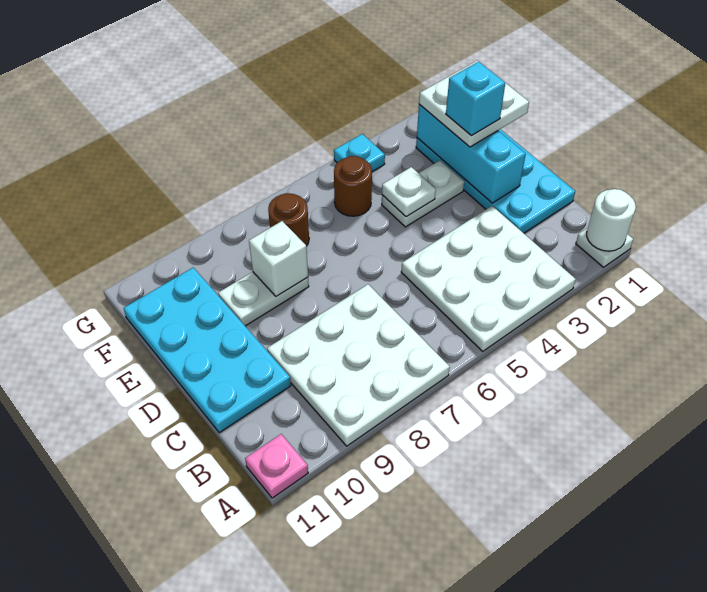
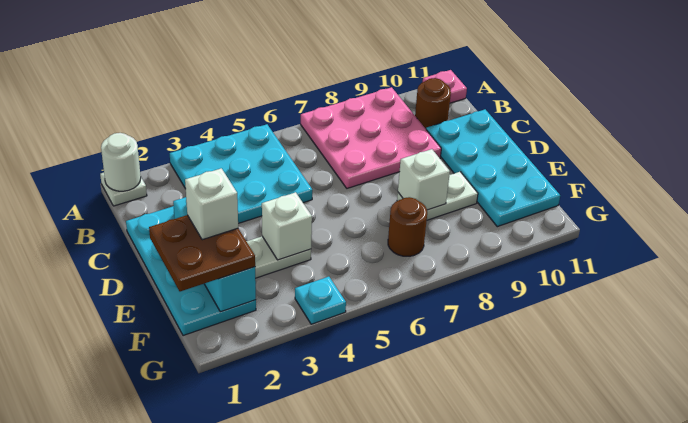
white 3x3 plate [401,206,576,351] -> cyan 3x3 plate [170,124,312,223]
white 3x3 plate [267,284,450,446] -> pink 3x3 plate [301,87,441,188]
white 2x2 plate [419,61,529,147] -> brown 2x2 plate [149,215,255,291]
cyan 1x1 brick [446,62,505,136] -> white 1x1 brick [185,168,238,240]
white 1x1 plate [382,167,436,217] -> white 1x1 brick [262,192,312,260]
brown 1x1 round brick [334,156,372,216] -> brown 1x1 round brick moved to [415,78,451,129]

